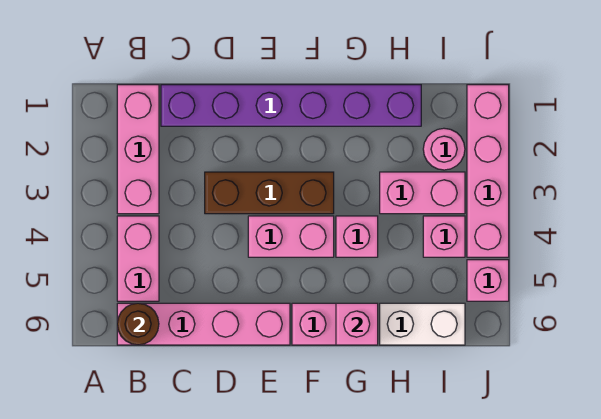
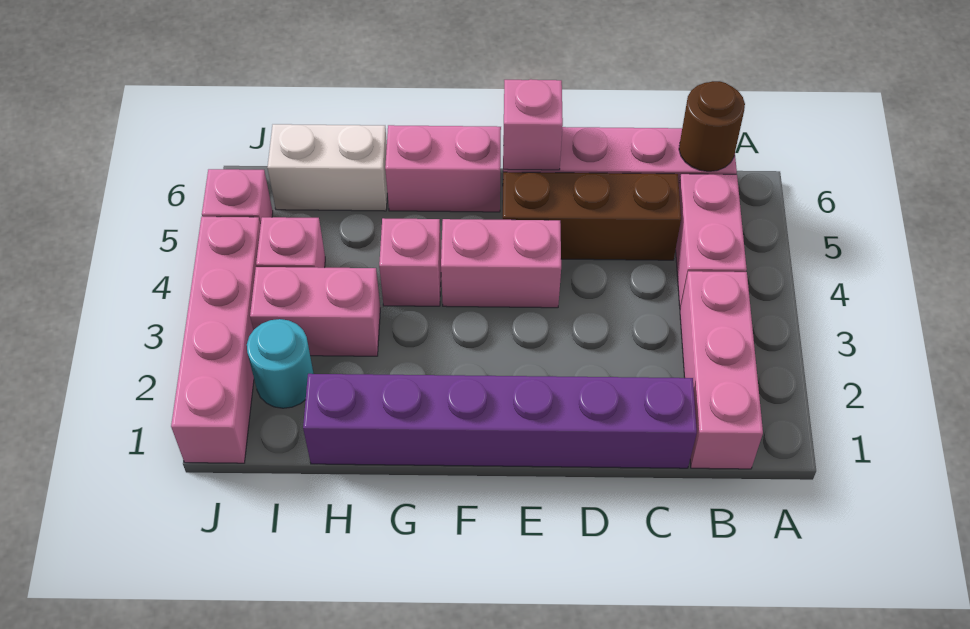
brown 1x3 brick [205,172,334,214] -> brown 1x3 brick moved to [503,172,681,260]
pink 1x1 brick [336,303,378,345] -> pink 1x1 brick moved to [503,79,563,170]
pink 1x1 round brick [423,128,465,170] -> cyan 1x1 round brick [247,319,314,408]

